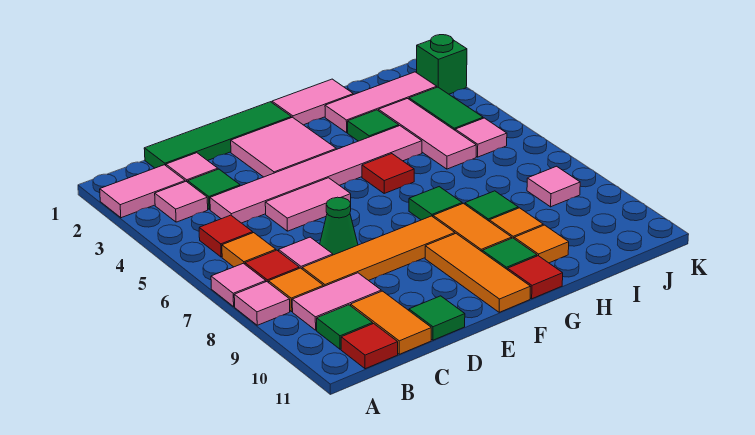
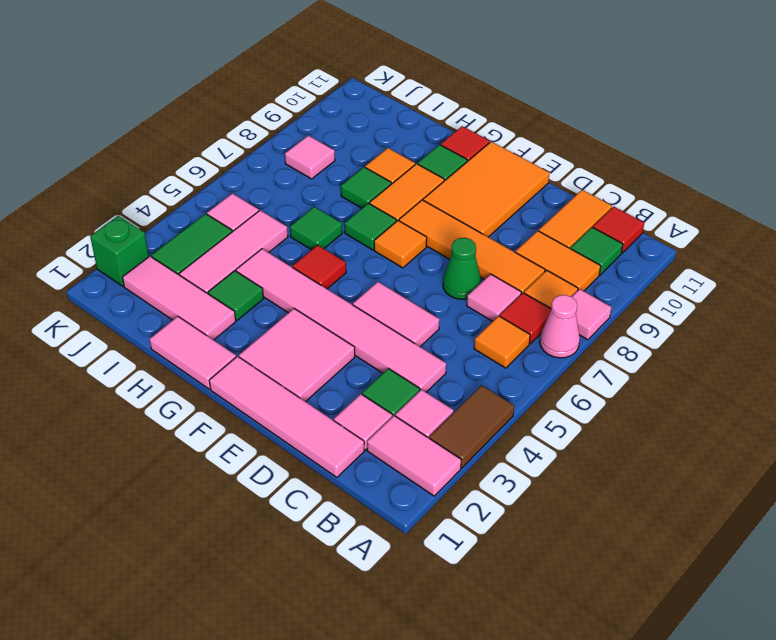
none -> brown 1x2 tile [429,385,514,468]
pink 1x1 tile [211,263,266,307] -> pink 1x1 cone [540,295,580,358]
red 1x1 tile [199,215,253,257] -> none
pink 1x2 tile [292,273,381,330] -> orange 1x2 tile [515,231,601,291]
green 1x4 tile [144,102,291,168] -> pink 1x4 tile [209,356,364,477]
green 1x1 tile [409,296,465,340] -> green 1x1 tile moved to [290,207,342,250]
orange 1x3 tile [425,234,531,312] -> orange 2x3 tile [423,142,550,237]
orange 1x1 tile [514,225,569,263] -> orange 1x1 tile moved to [374,221,427,268]

